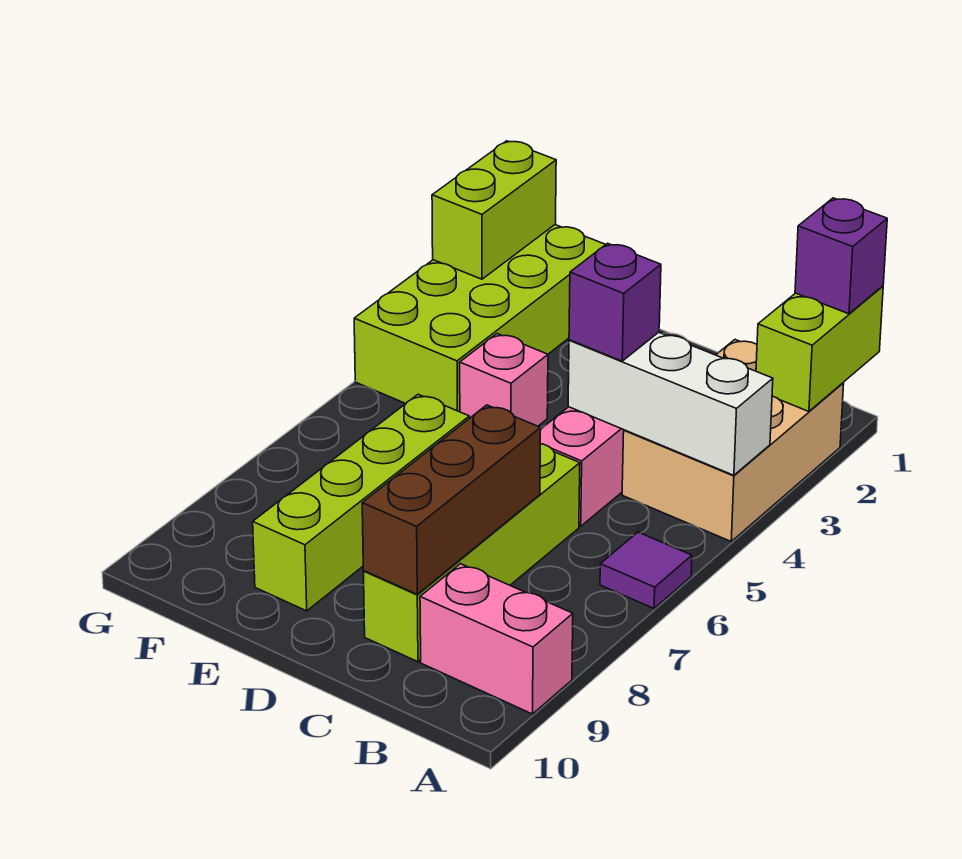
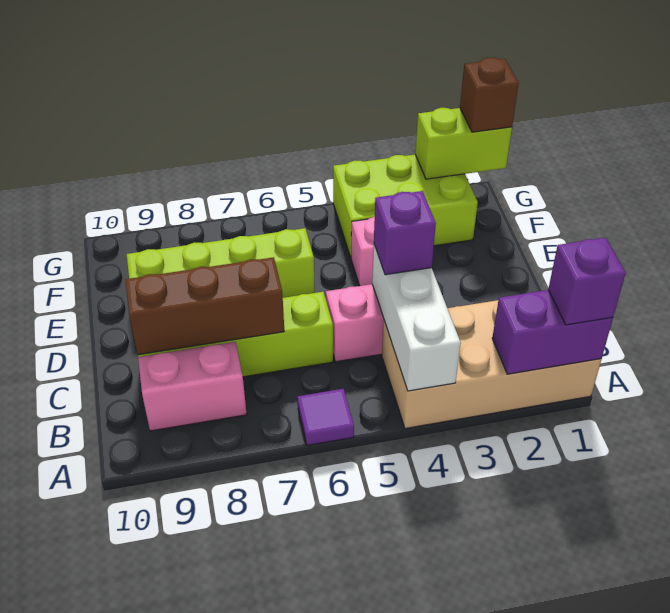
lime 1x2 brick [756,286,883,411] -> purple 1x2 brick [492,290,613,374]
tan 2x3 brick [622,340,844,541] -> tan 2x4 brick [382,300,601,428]
pink 1x2 brick [420,564,573,714] -> pink 1x2 brick turned to [138,342,247,431]
lime 2x4 brick [354,225,605,412] -> lime 2x3 brick [333,155,478,257]
none -> brown 1x1 brick [460,58,519,132]

